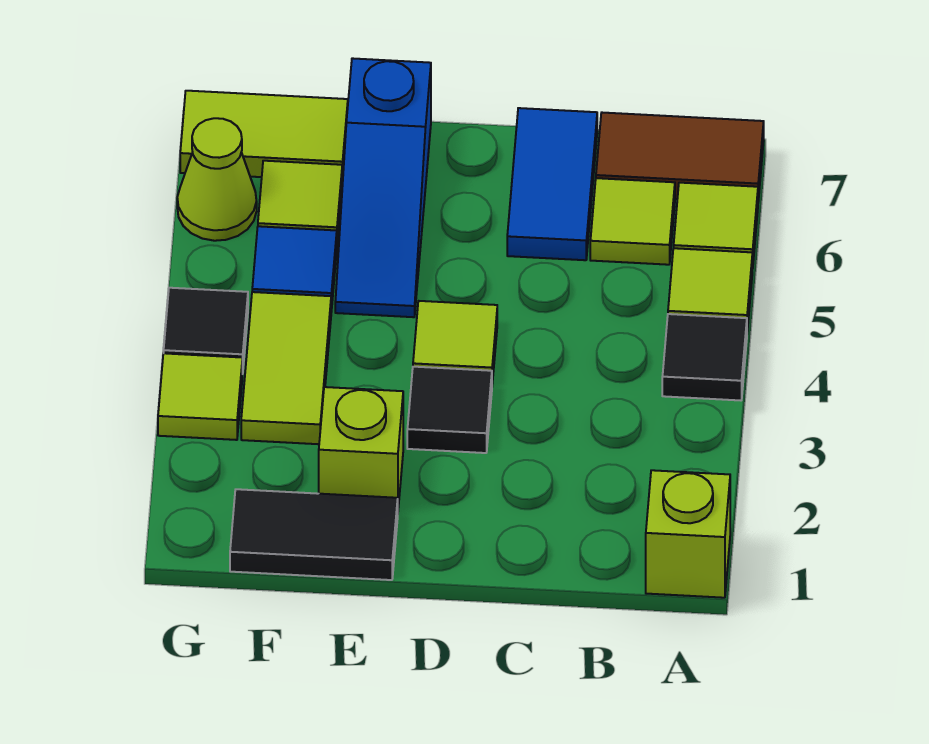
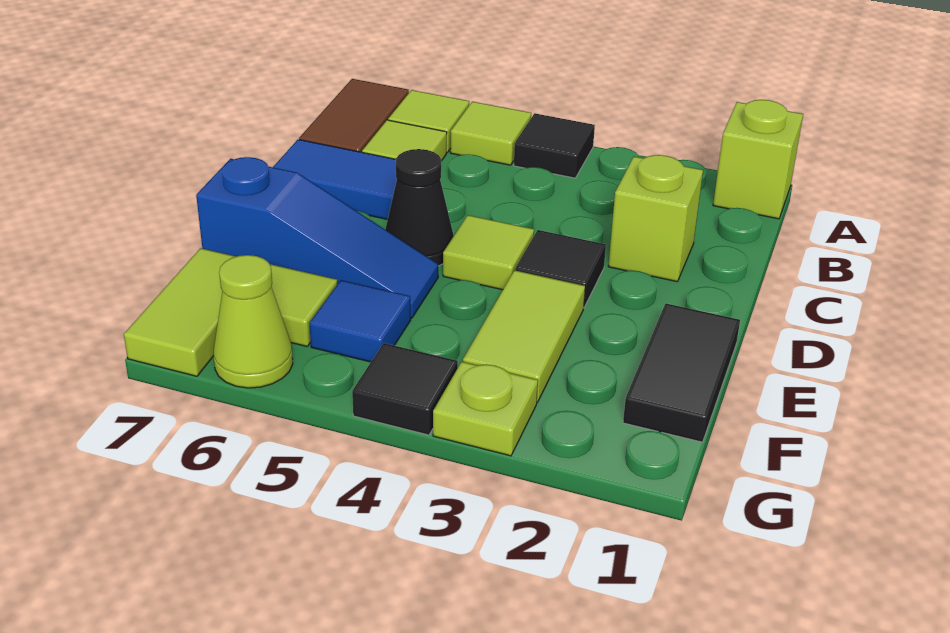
none -> black 1x1 cone [385,149,454,266]
lime 1x1 brick [319,387,403,508] -> lime 1x1 brick moved to [608,155,703,282]
lime 1x2 tile [241,292,331,444] -> lime 1x2 tile turned to [463,270,585,402]
lime 1x1 tile [158,353,242,440] -> lime 1x1 plate [433,362,538,456]

